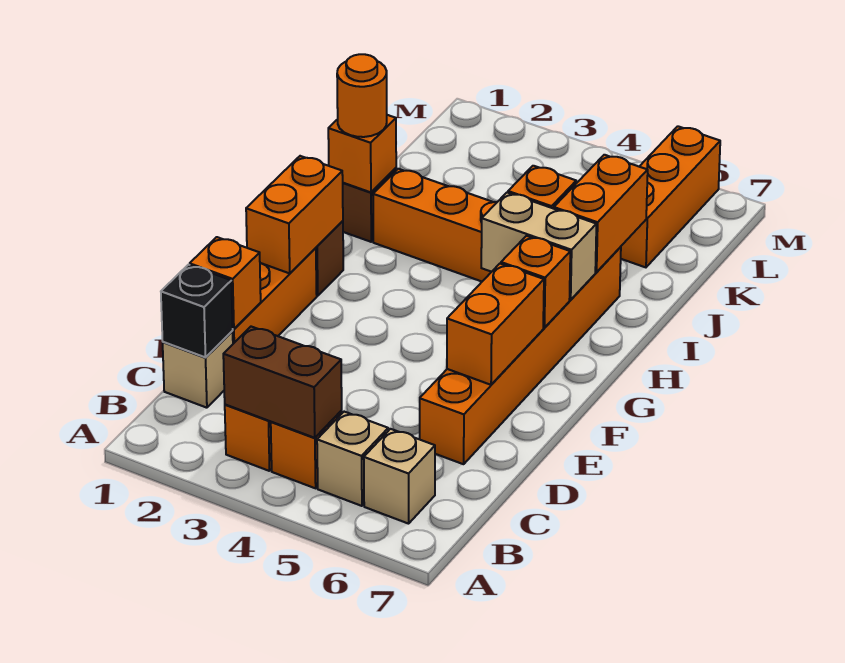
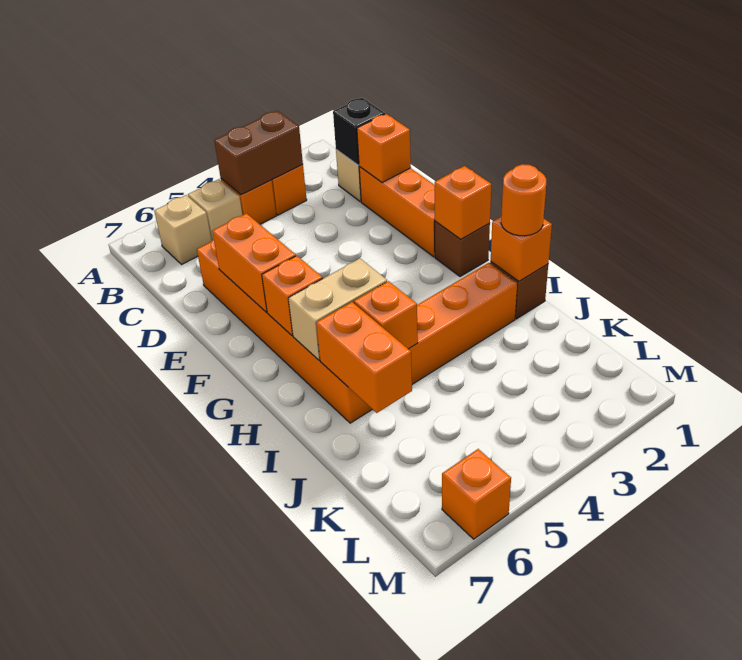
orange 1x2 brick [246,156,343,273] -> orange 1x1 brick [435,166,491,239]
orange 1x3 brick [621,126,720,267] -> orange 1x1 brick [442,449,511,539]

